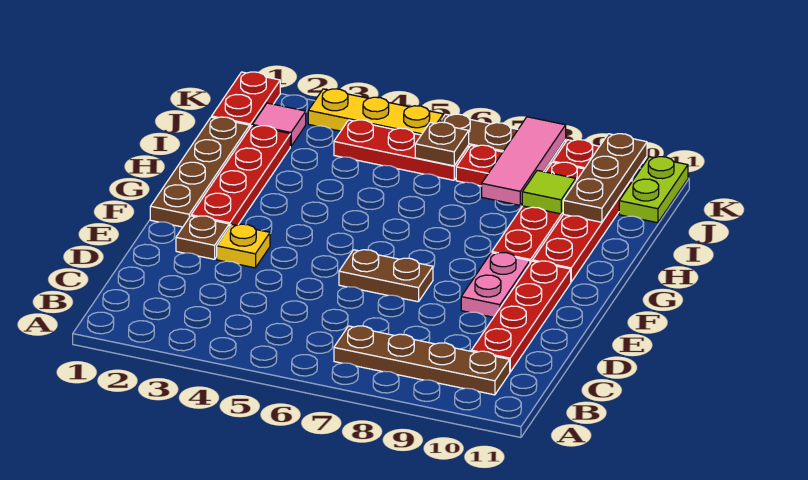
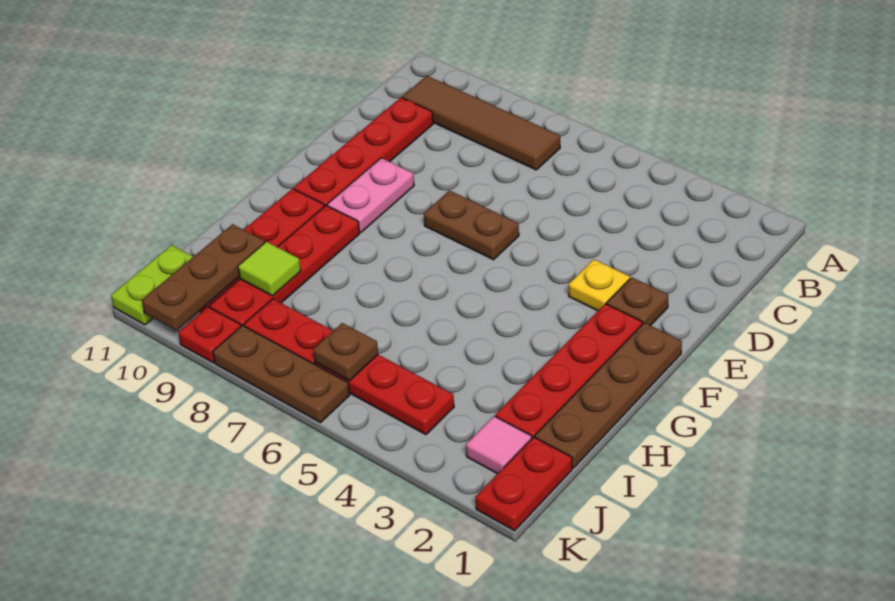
brown 1x4 plate [334,326,510,395] -> brown 1x4 tile [402,76,560,170]
pink 1x3 tile [482,117,566,205] -> none
yellow 1x3 plate [308,89,443,135] -> none

